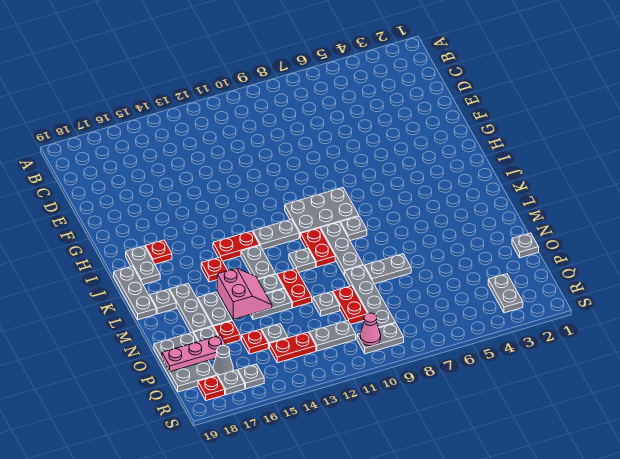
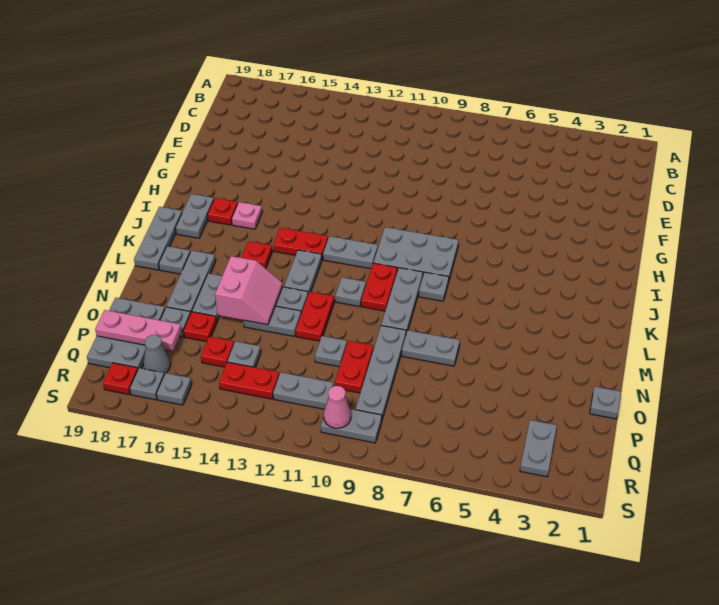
none -> pink 1x1 plate [232,202,262,229]

